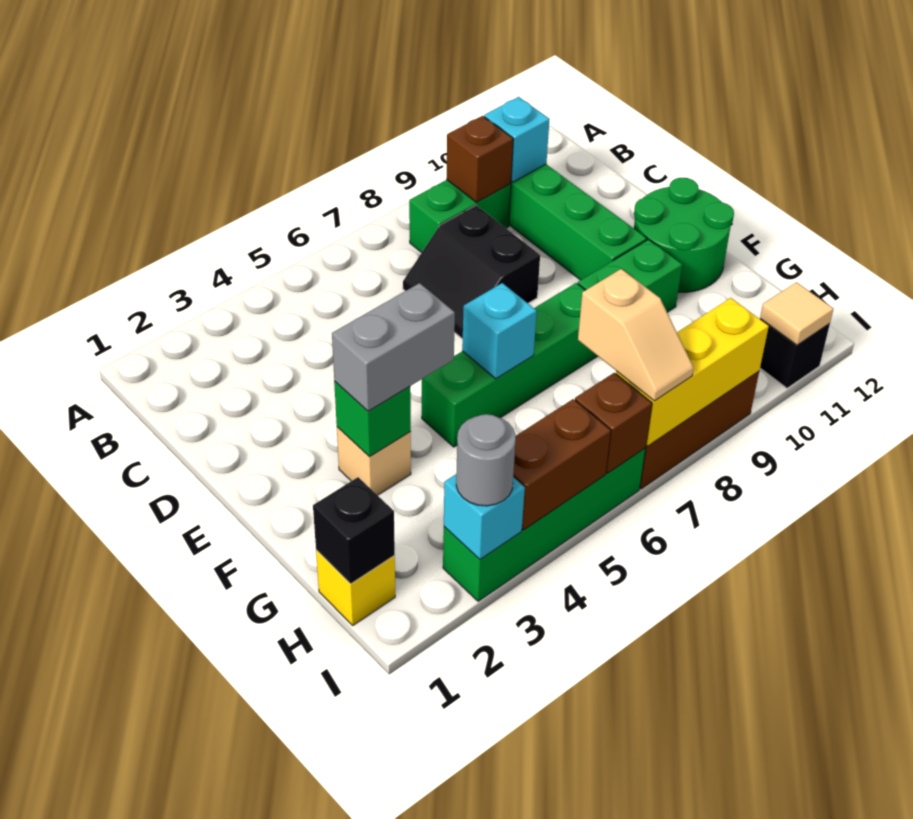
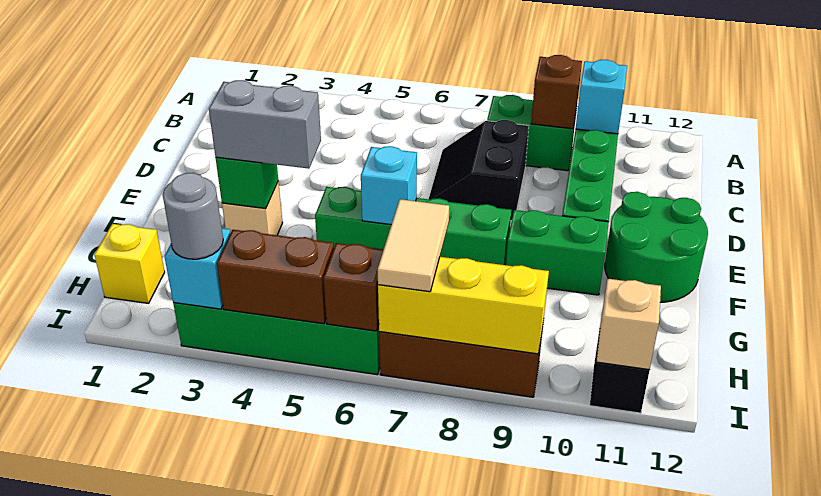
black 1x1 brick [313,477,395,584] -> none
tan 1x2 slope [578,269,694,401] -> tan 1x2 tile [378,199,449,292]
tan 1x1 tile [760,282,834,345] -> tan 1x1 brick [596,279,661,370]

